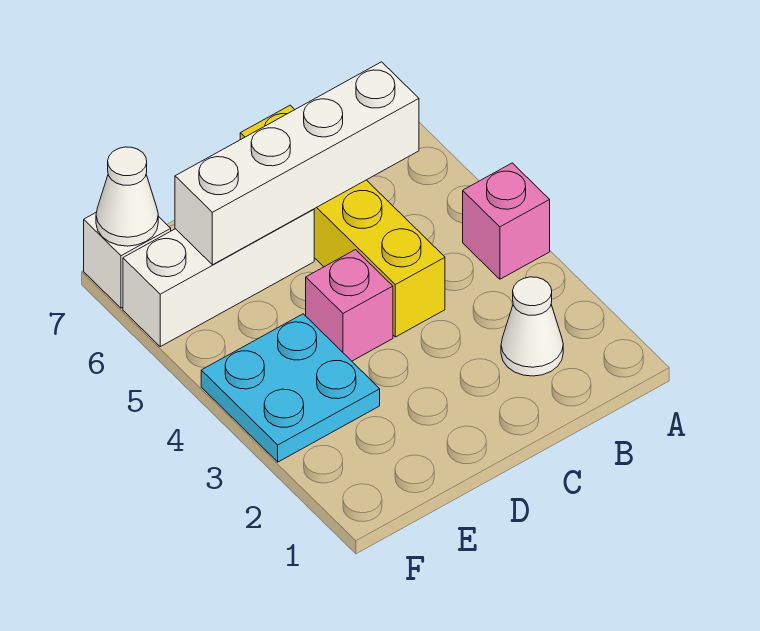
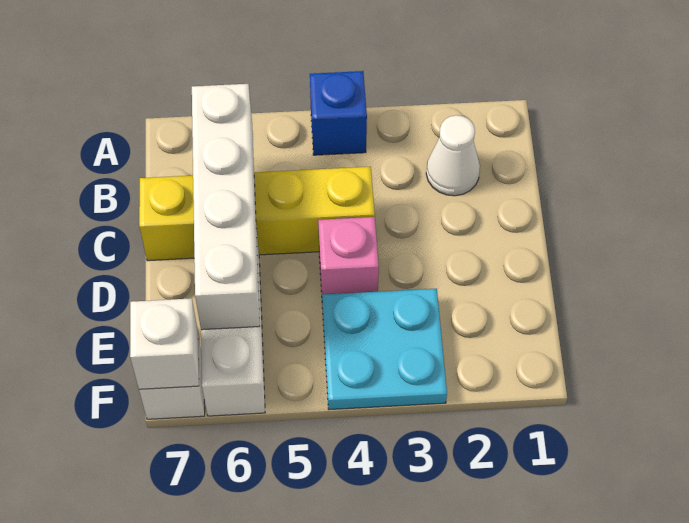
pink 1x1 brick [463,163,550,279] -> blue 1x1 brick [310,71,367,155]
white 1x1 cone [96,147,158,246] -> white 1x1 brick [130,298,199,389]

